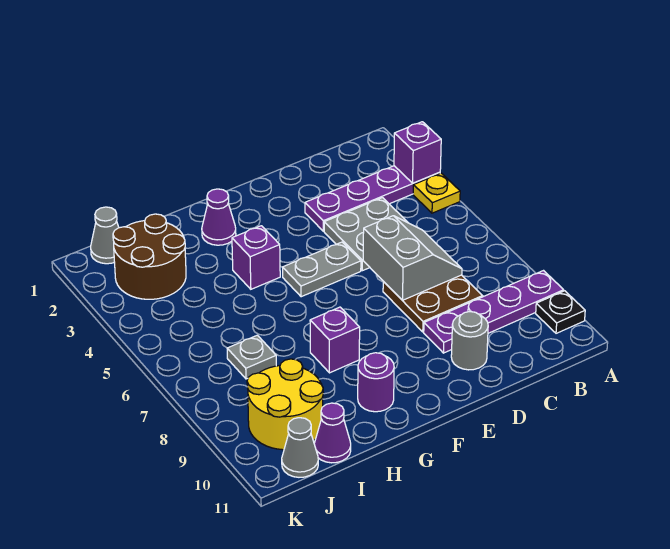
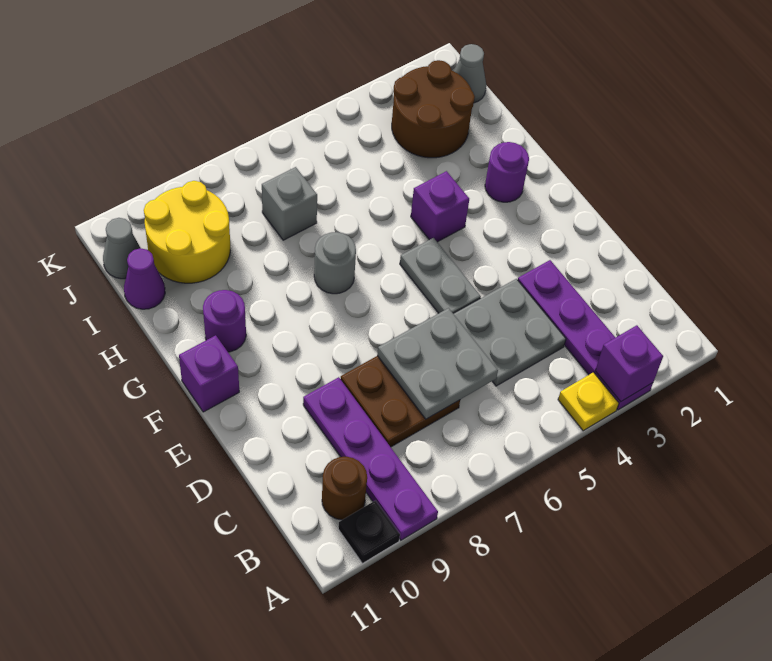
none -> brown 1x1 round brick [322,457,367,520]
grey 2x2 slope [363,216,462,300] -> grey 2x2 plate [377,308,498,419]
grey 1x1 round brick [451,312,488,370] -> grey 1x1 round brick moved to [314,232,356,294]
purple 1x1 cone [202,189,236,245] -> purple 1x1 round brick [485,142,529,202]
purple 1x1 brick [310,307,360,373] -> purple 1x1 brick moved to [179,335,239,412]
grey 1x1 plate [227,335,276,379] -> grey 1x1 brick [262,167,317,240]

